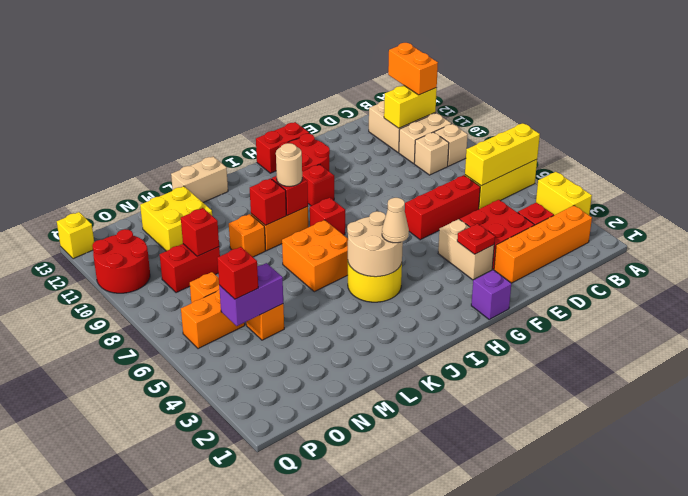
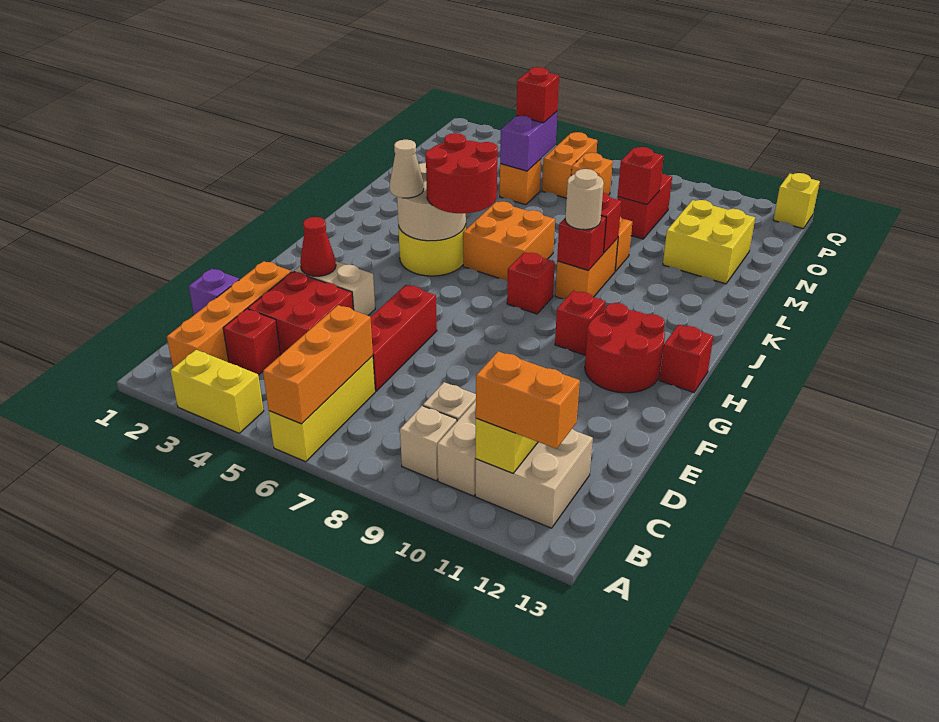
yellow 1x3 brick [465,123,540,186] -> orange 1x3 brick [263,305,373,424]
red 1x1 plate [457,224,495,254] -> red 1x1 cone [300,217,336,276]
purple 1x1 brick [471,270,511,319] -> purple 1x1 brick moved to [189,269,239,315]
red 1x2 brick [256,122,309,173] -> red 1x1 brick [659,325,714,392]
tan 1x2 brick [171,156,228,202] -> none
red 2x2 round brick [92,229,150,293] -> red 2x2 round brick moved to [425,133,498,213]

